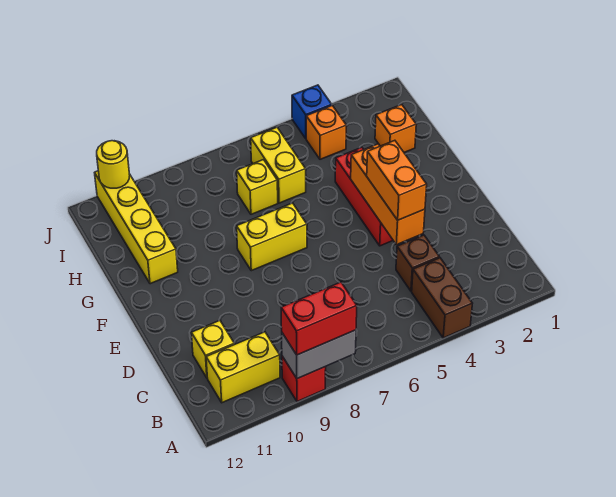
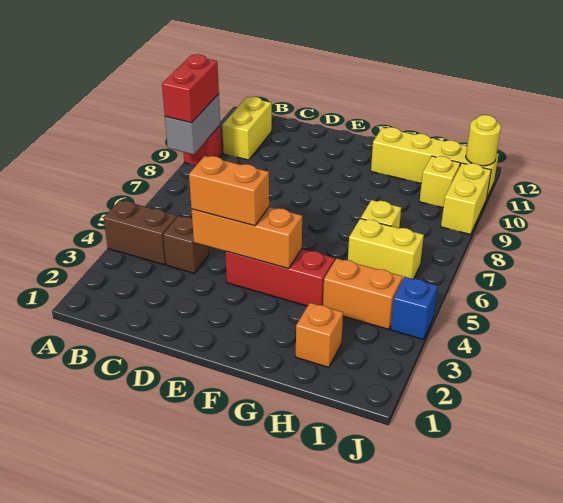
yellow 1x1 brick [191,321,234,378] -> yellow 1x1 brick moved to [420,156,460,208]
yellow 1x2 brick [237,203,307,271] -> yellow 1x2 brick moved to [441,163,491,234]
orange 1x1 brick [306,106,346,159] -> orange 1x2 brick [323,258,403,329]

